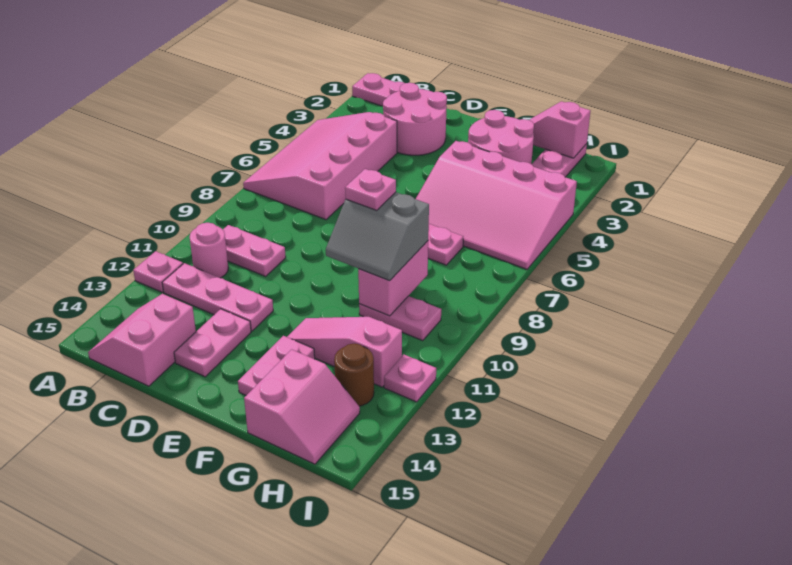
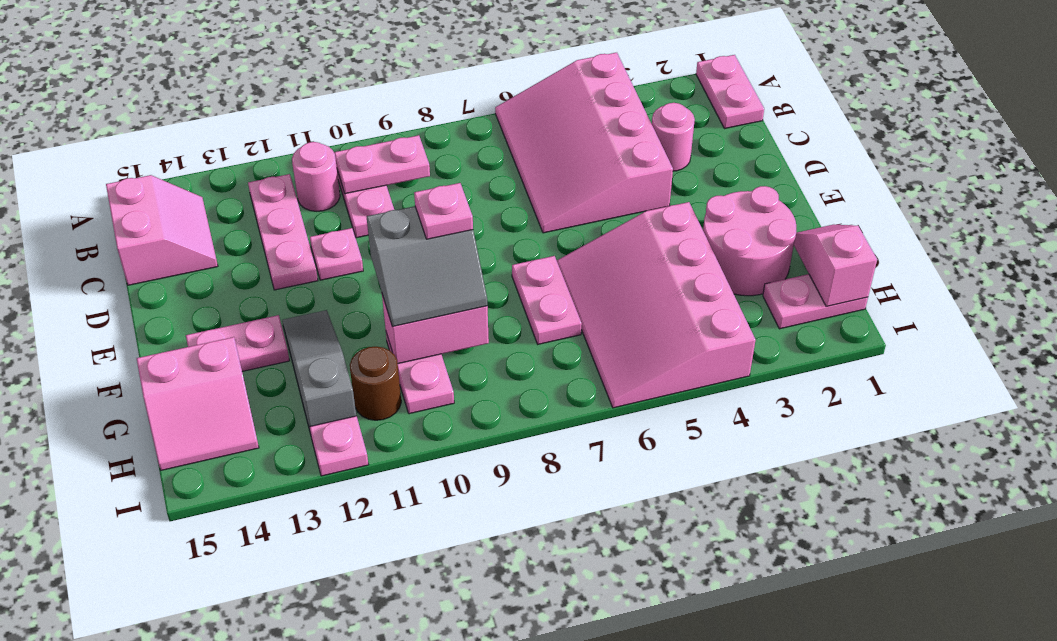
pink 3x4 slope [243,112,397,220] -> pink 3x4 slope turned to [495,53,673,233]
pink 1x1 plate [133,251,183,292] -> pink 1x1 plate moved to [310,228,363,280]
pink 2x2 slope [88,294,196,386] -> pink 2x2 slope turned to [106,175,218,285]
pink 2x2 round brick [383,83,447,155] -> pink 1x1 round brick [652,103,695,171]
pink 1x2 plate [174,309,251,377] -> pink 1x2 plate moved to [334,135,430,194]
grey 2x2 slope [326,192,429,281] -> grey 2x2 slope turned to [366,206,488,326]
pink 1x3 slope [287,317,402,387] -> grey 1x3 slope [282,310,356,430]
brown 1x1 round brick [334,343,374,406] -> brown 1x1 round brick moved to [350,347,401,420]

